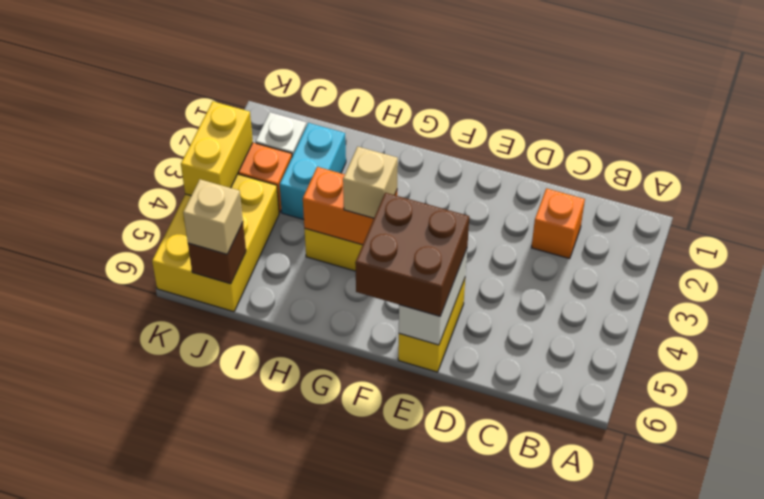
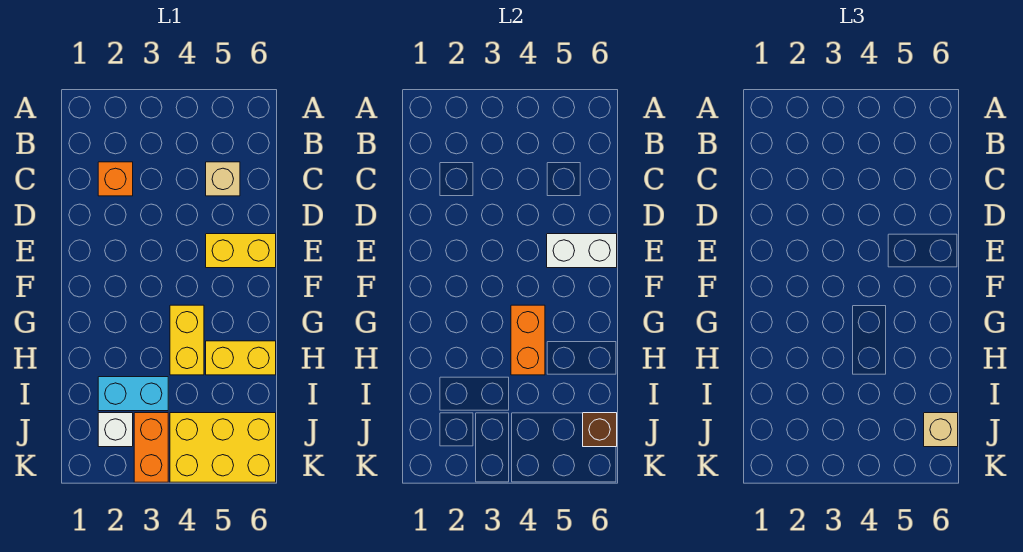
brown 2x2 brick [355,193,469,316] -> none
tan 1x1 brick [343,147,398,218] -> tan 1x1 brick moved to [206,162,240,196]
yellow 1x2 brick [181,101,253,196] -> yellow 1x2 brick moved to [206,341,276,375]

